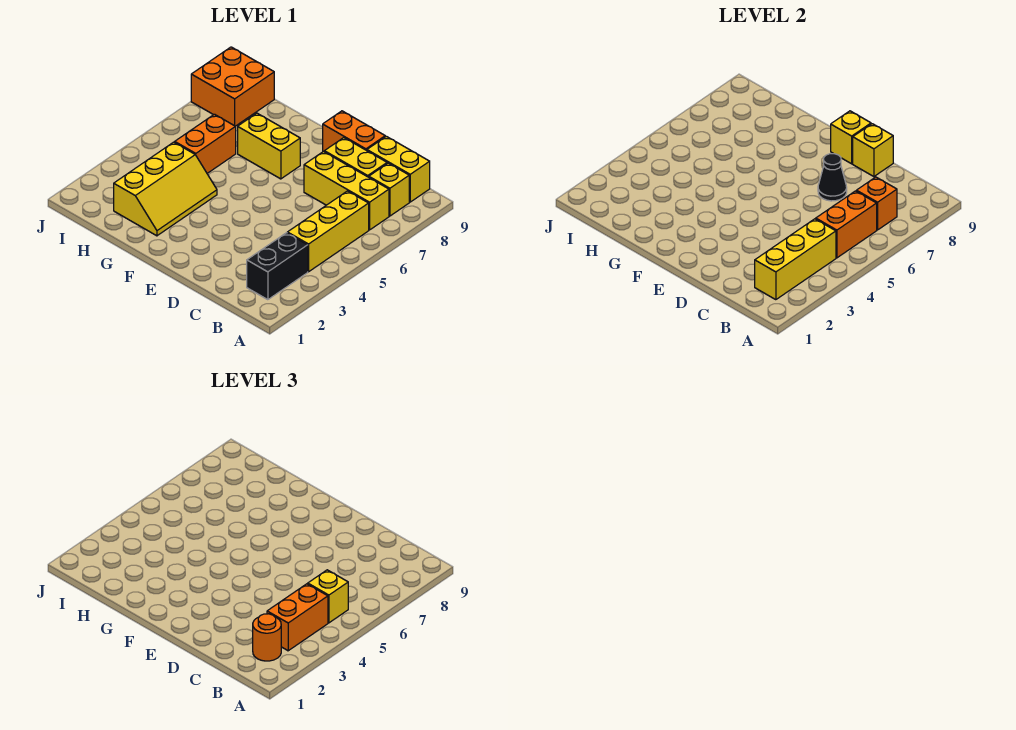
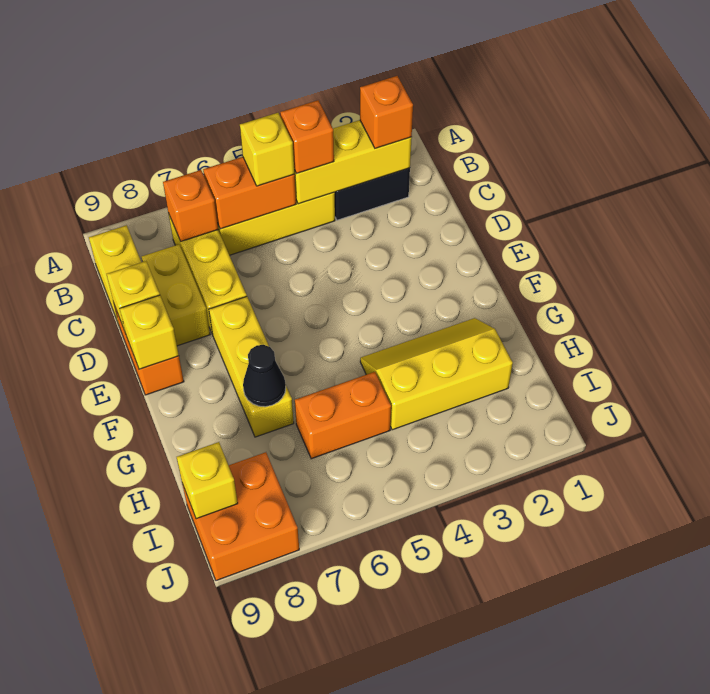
orange 1x1 round brick [253,614,281,661] -> orange 1x1 brick [360,76,413,148]
orange 1x2 brick [267,584,328,651] -> orange 1x1 brick [280,100,334,174]
yellow 1x1 brick [369,163,409,216] -> yellow 1x1 brick moved to [177,442,238,519]
black 1x1 cone [818,154,847,201] -> black 1x1 cone moved to [243,345,286,407]
yellow 1x2 brick [238,113,300,179] -> yellow 1x3 brick [209,297,294,437]

